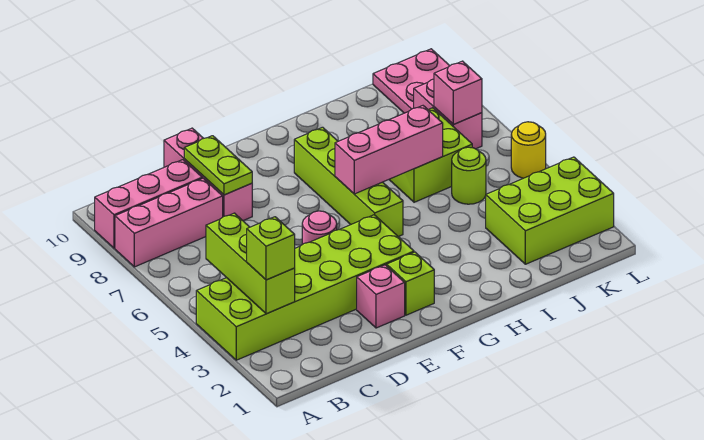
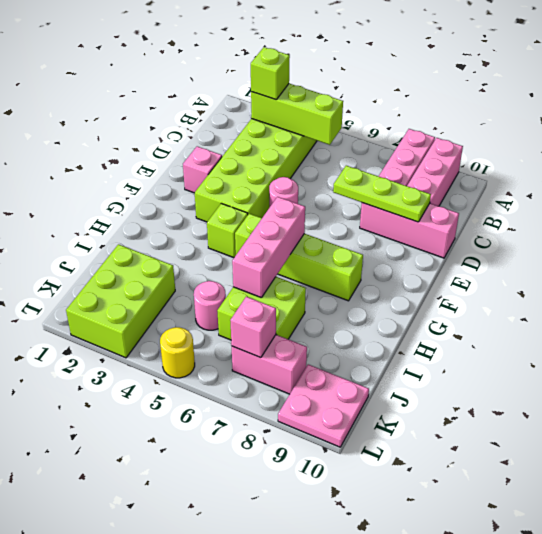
lime 1x2 plate [184,136,252,195] -> lime 1x3 plate [333,166,431,222]
lime 1x1 brick [387,252,434,315] -> lime 1x1 brick moved to [207,203,248,258]
lime 1x1 round brick [452,147,486,204] -> pink 1x1 round brick [194,281,226,330]

